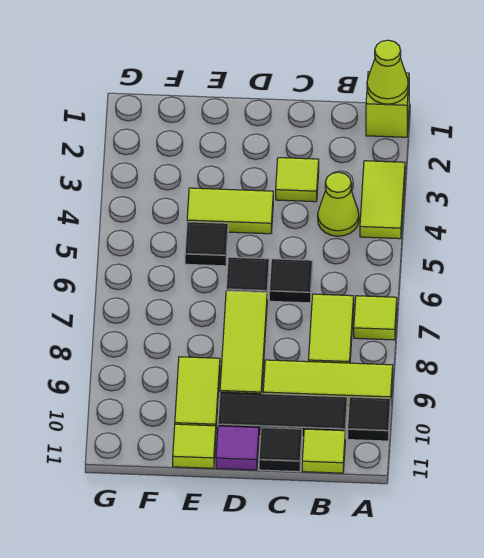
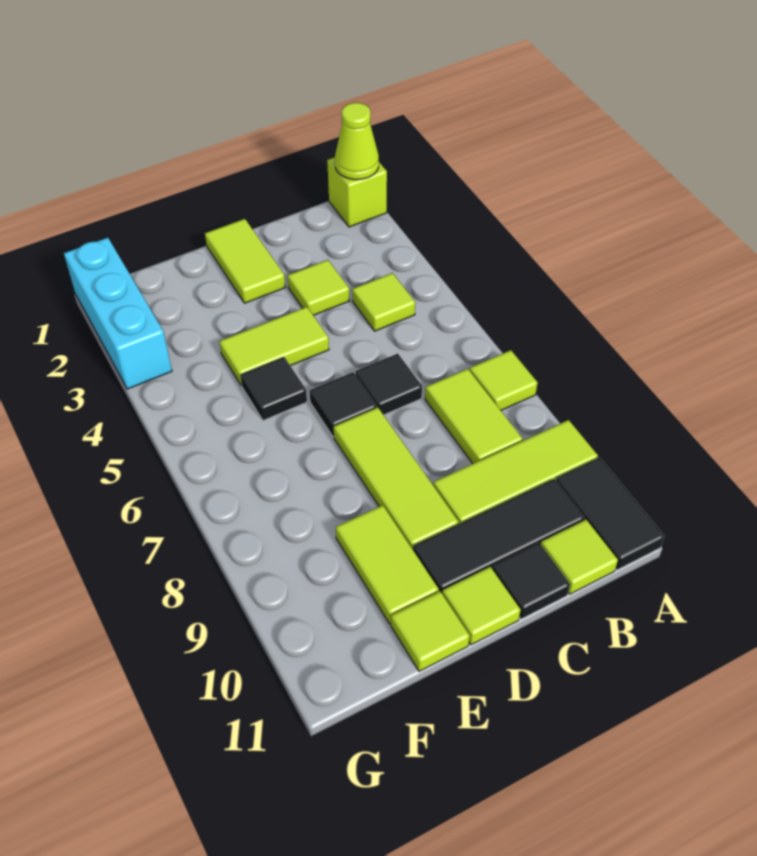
lime 1x2 tile [360,161,405,239] -> lime 1x2 tile moved to [205,219,285,303]
black 1x1 tile [348,397,391,441] -> black 1x2 tile [556,457,665,570]
lime 1x1 cone [318,172,359,236] -> lime 1x1 tile [352,273,415,331]
purple 1x1 tile [216,426,259,470] -> lime 1x1 tile [442,567,521,645]
none -> cyan 1x3 brick [64,238,172,389]

